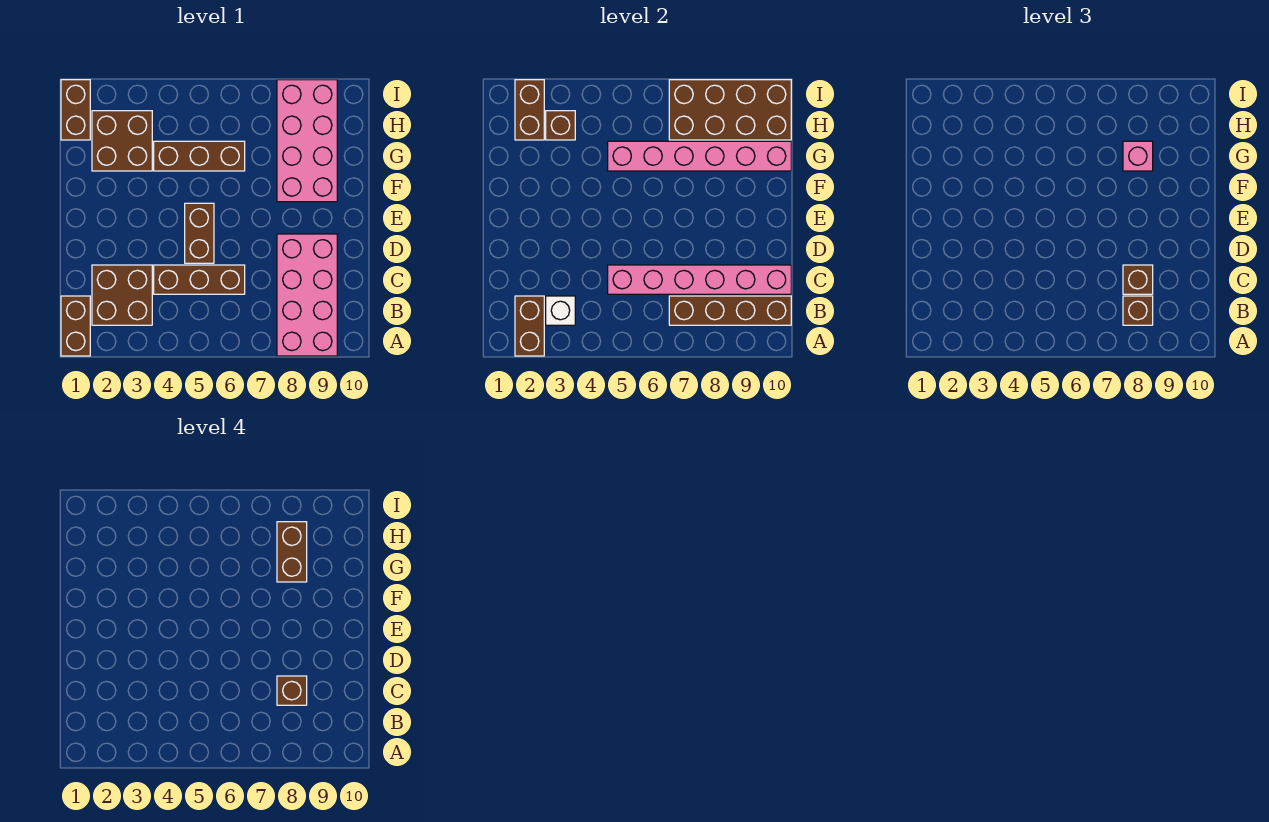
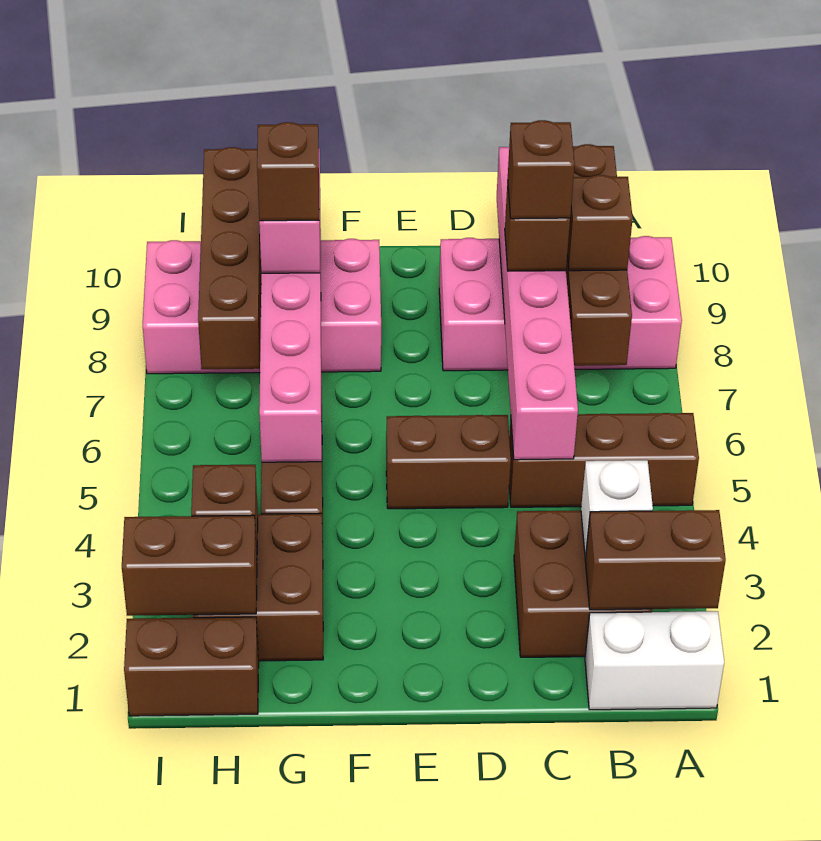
brown 1x2 brick [61,296,90,356] -> white 1x2 brick [585,611,724,710]
brown 1x3 brick [154,265,245,294] -> brown 1x3 brick turned to [509,413,699,507]
brown 1x2 brick [277,522,307,582] -> brown 1x1 brick [257,122,319,221]
brown 2x4 brick [669,80,791,140] -> brown 1x4 brick [198,147,261,369]

